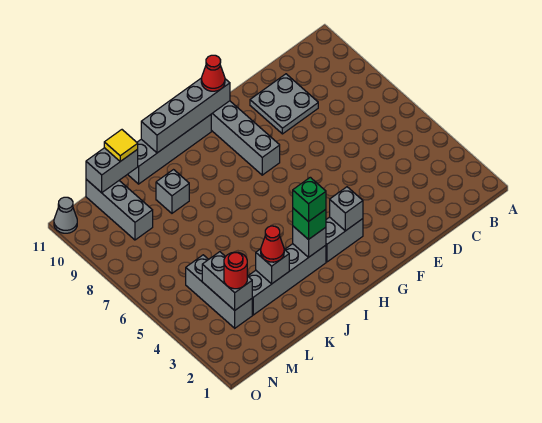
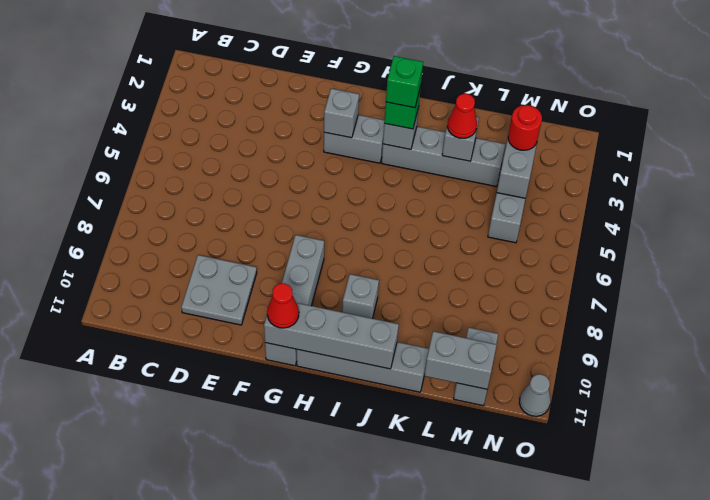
grey 1x1 brick [156,170,189,213] -> grey 1x1 brick moved to [342,274,379,319]
yellow 1x1 tile [104,130,138,161] -> none
grey 1x3 brick [86,179,153,240] -> grey 1x2 brick [454,328,498,406]

